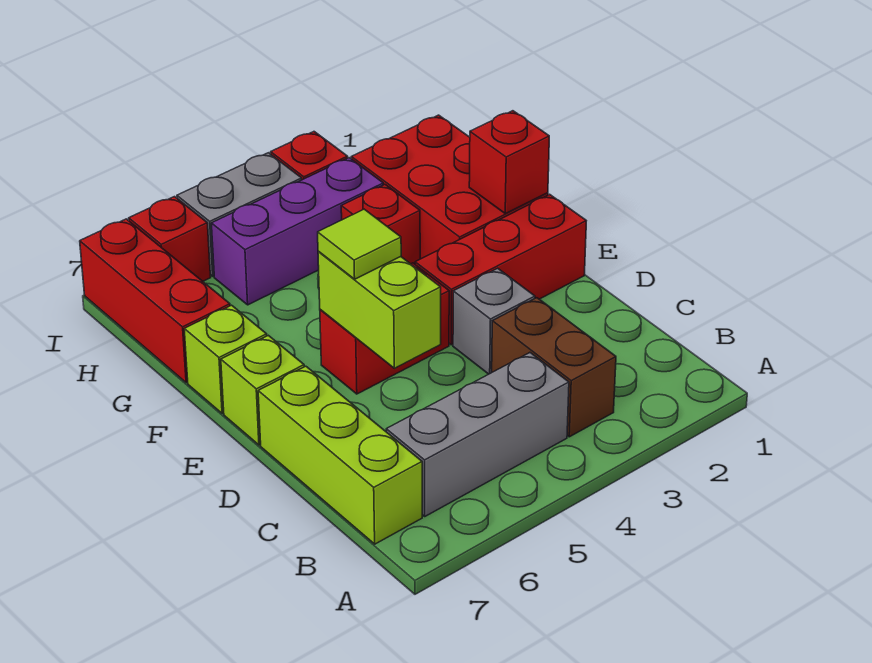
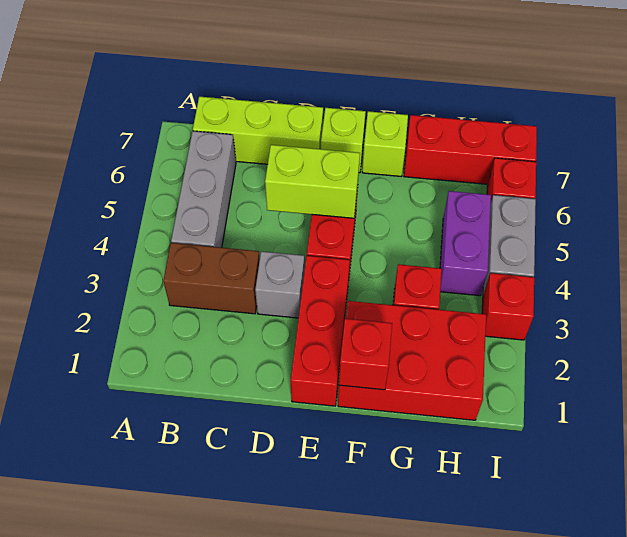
lime 1x1 tile [318,209,401,279] -> none
purple 1x3 brick [211,158,383,305] -> purple 1x2 brick [440,191,491,296]

